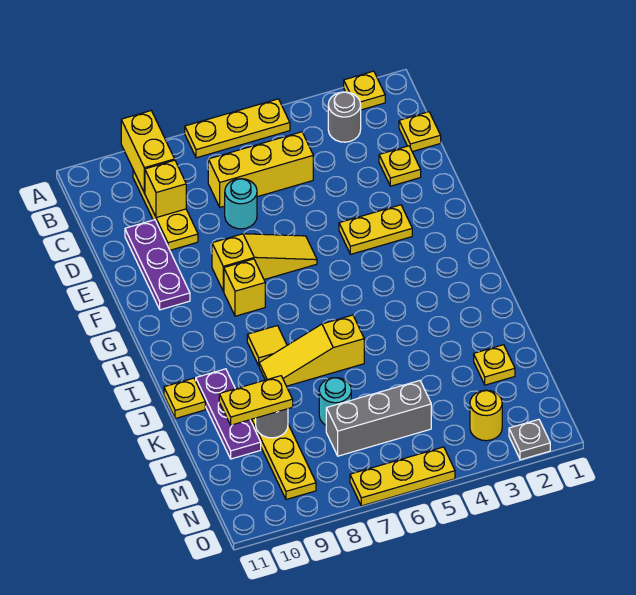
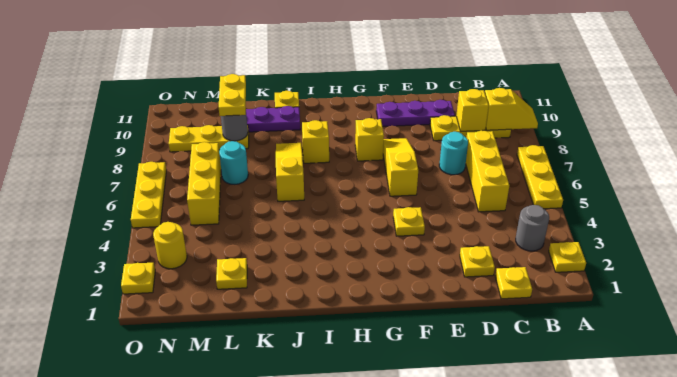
yellow 1x2 brick [121,111,175,193] -> yellow 1x2 slope [485,88,538,130]
yellow 1x2 plate [339,205,412,254] -> yellow 1x1 plate [393,207,425,236]
yellow 1x3 slope [212,234,317,291] -> yellow 1x3 slope turned to [383,138,418,196]
yellow 1x1 tile [247,326,287,365] -> yellow 1x1 brick [302,120,329,163]
grey 1x3 brick [326,381,431,456] -> yellow 1x3 brick [187,142,221,225]
grey 1x1 plate [509,419,550,460] -> yellow 1x1 plate [121,263,155,294]

